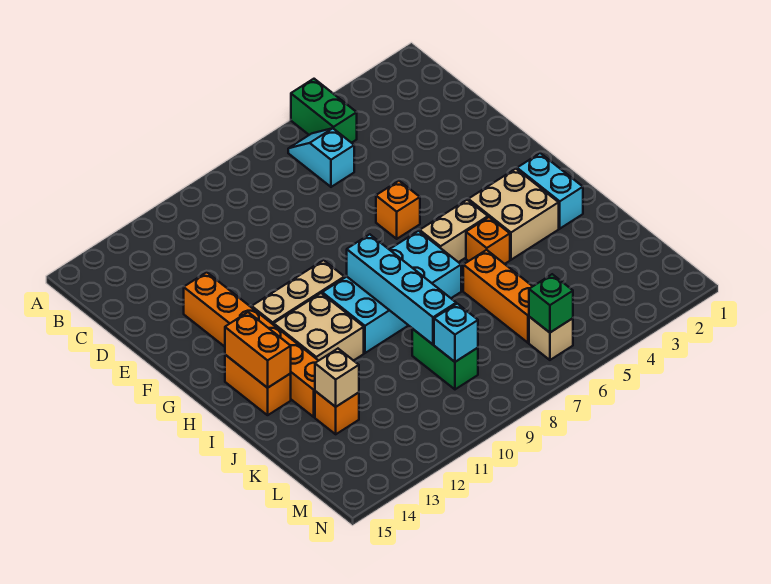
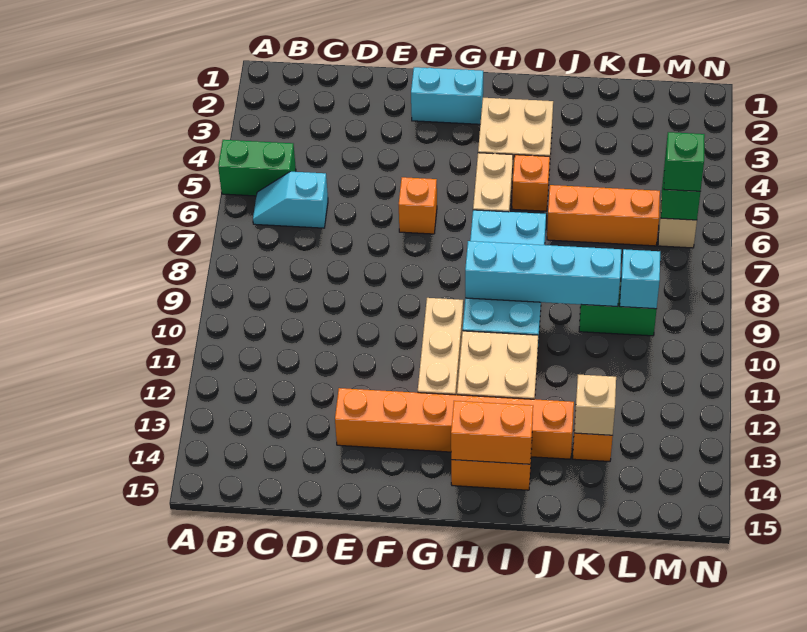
cyan 1x2 brick [517,153,583,229] -> cyan 1x2 brick moved to [411,67,483,124]
none -> green 1x1 brick [664,132,705,191]

